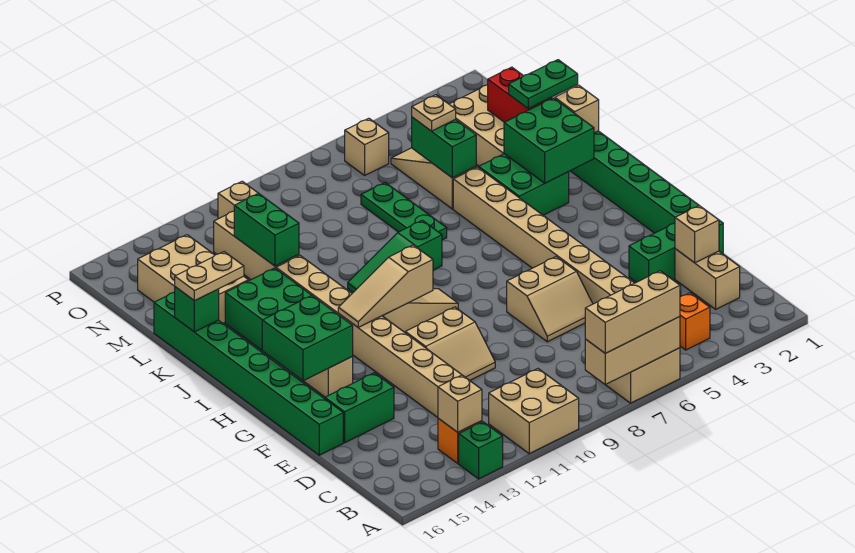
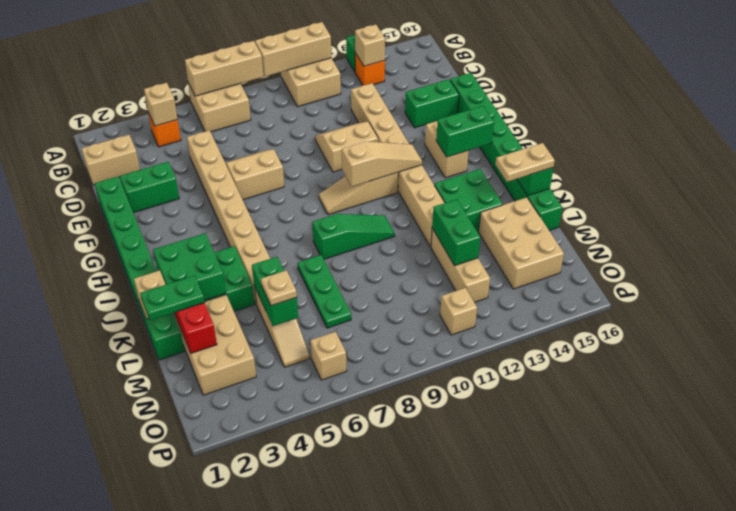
tan 1x3 brick [585,271,680,353] -> tan 1x3 brick moved to [255,22,331,76]
tan 1x2 brick [675,249,740,309] -> tan 1x2 brick turned to [81,135,140,185]
tan 1x1 brick [675,206,719,263] -> tan 1x1 brick moved to [144,83,178,126]
green 2x2 brick [262,296,353,381] -> green 1x2 brick [436,106,494,157]

